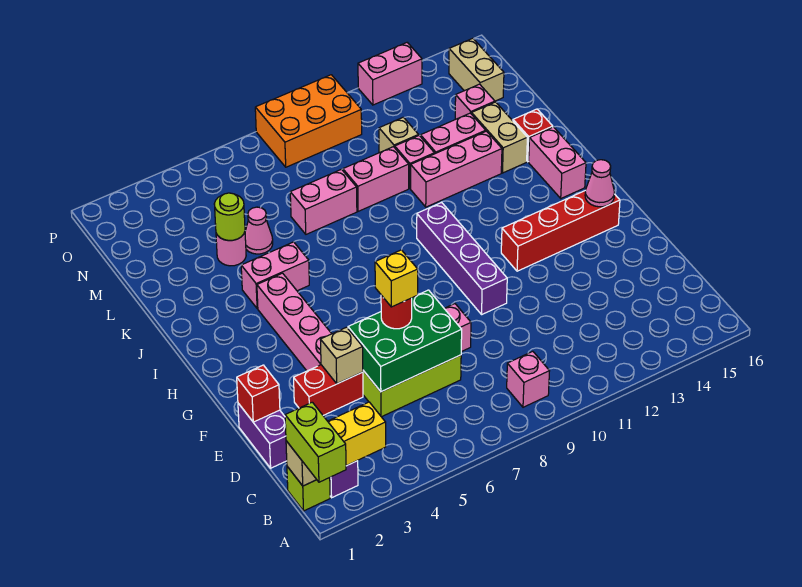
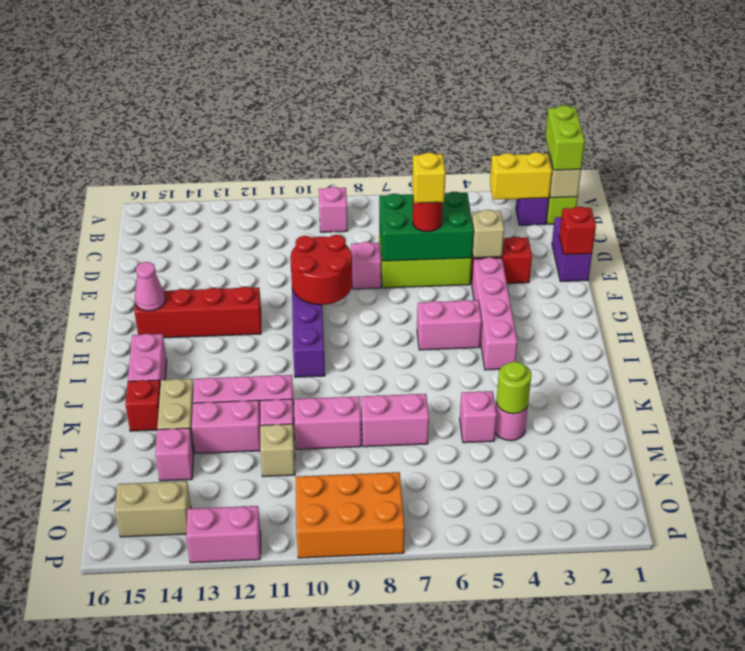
none -> red 2x2 round brick [290,235,352,305]
pink 1x2 brick [241,242,309,309] -> pink 1x2 brick moved to [417,300,482,350]
pink 1x1 cone [245,207,273,254] -> pink 1x1 brick [460,391,497,443]
tan 1x2 brick [449,38,504,101] -> tan 1x2 brick turned to [115,481,191,537]

